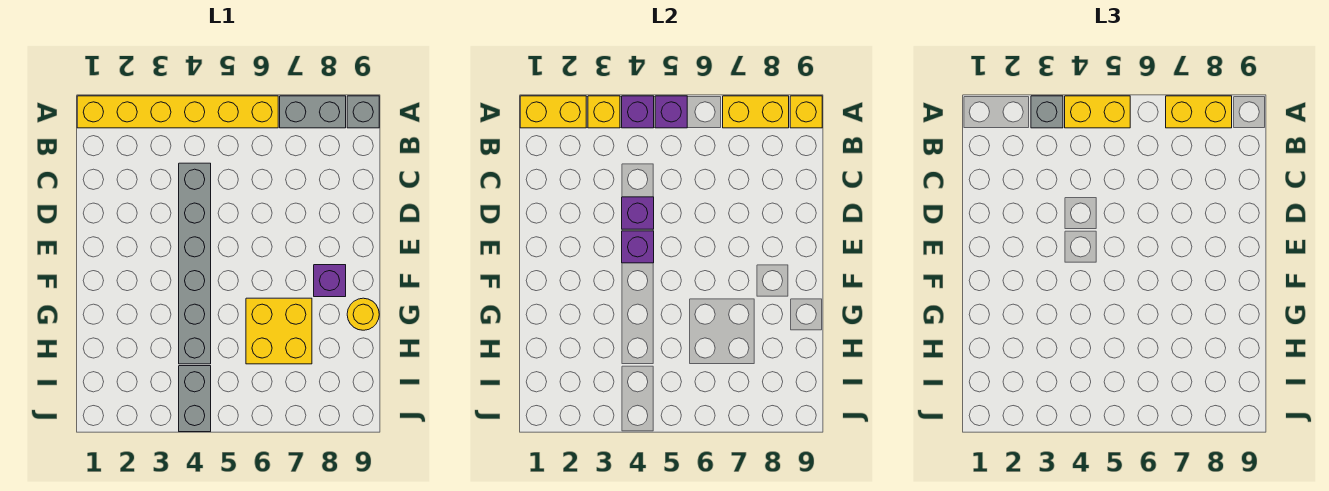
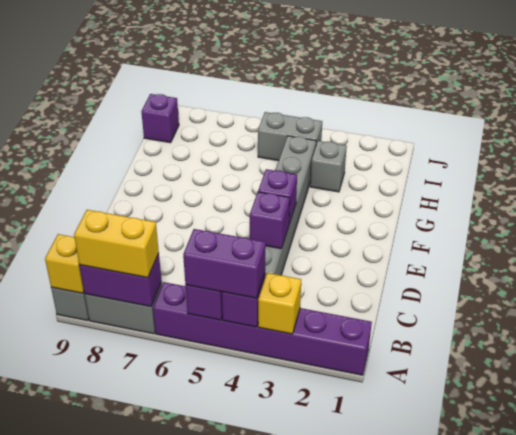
yellow 1x6 brick [77,96,278,128] -> purple 1x6 brick [153,282,372,375]
yellow 1x2 brick [520,96,586,128] -> none
grey 1x1 brick [1031,96,1063,128] -> grey 1x1 brick moved to [310,141,347,192]
yellow 1x2 brick [1065,96,1130,128] -> purple 1x2 brick [183,229,265,298]
yellow 1x2 brick [723,96,789,128] -> purple 1x2 brick [79,253,162,307]
purple 1x1 brick [314,265,346,297] -> purple 1x1 brick moved to [141,94,179,143]
yellow 2x2 brick [246,298,312,364] -> none
yellow 1x1 round brick [347,298,379,330] -> none
grey 1x2 brick [179,366,211,432] -> grey 1x2 brick turned to [258,112,322,161]

